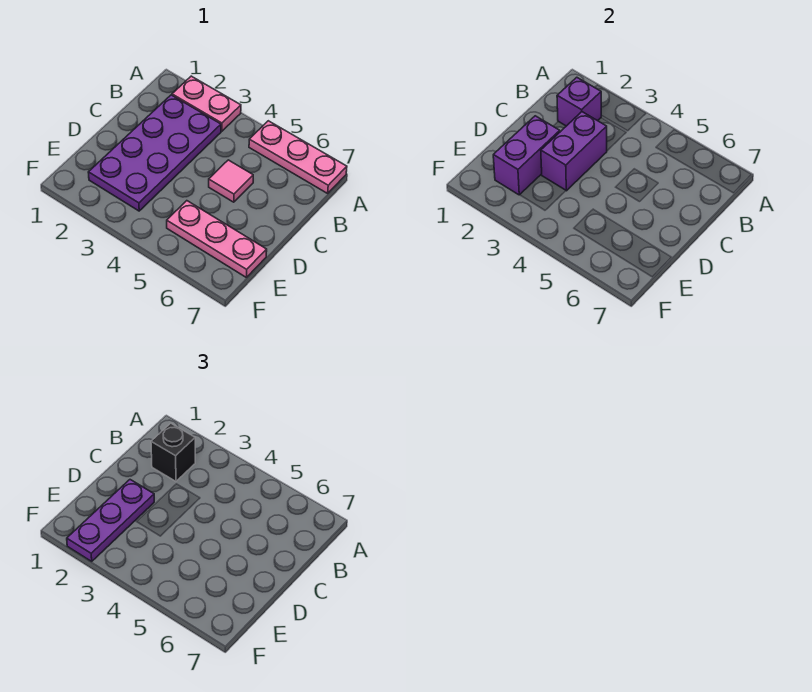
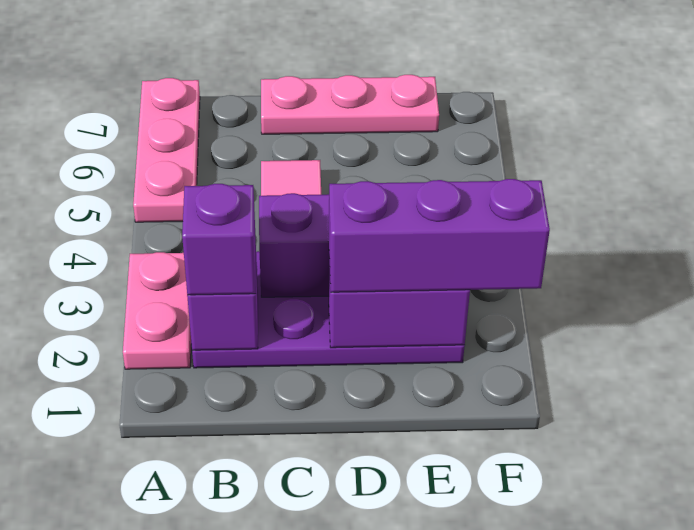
black 1x1 brick [151,423,195,481] -> purple 1x1 brick [182,184,256,295]
purple 1x3 plate [67,480,154,561] -> purple 1x3 brick [329,179,550,292]
pink 1x3 plate [167,201,267,277] -> pink 1x3 plate turned to [261,75,439,134]

